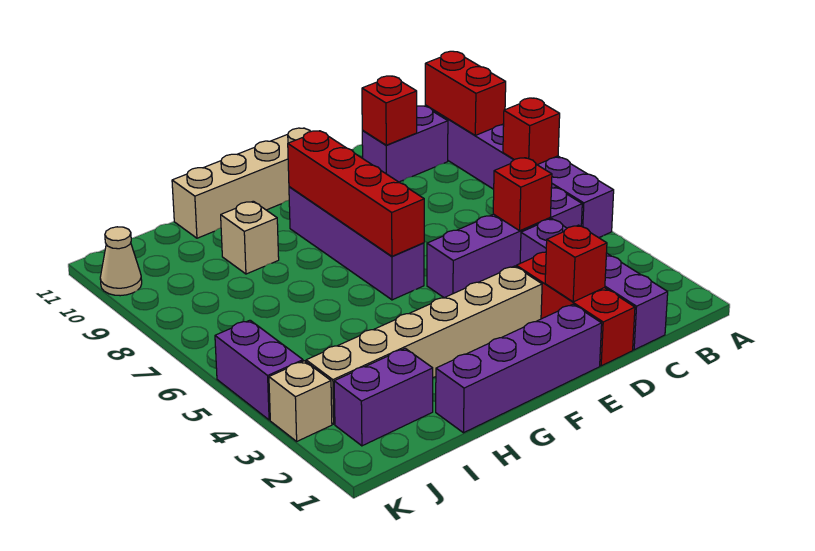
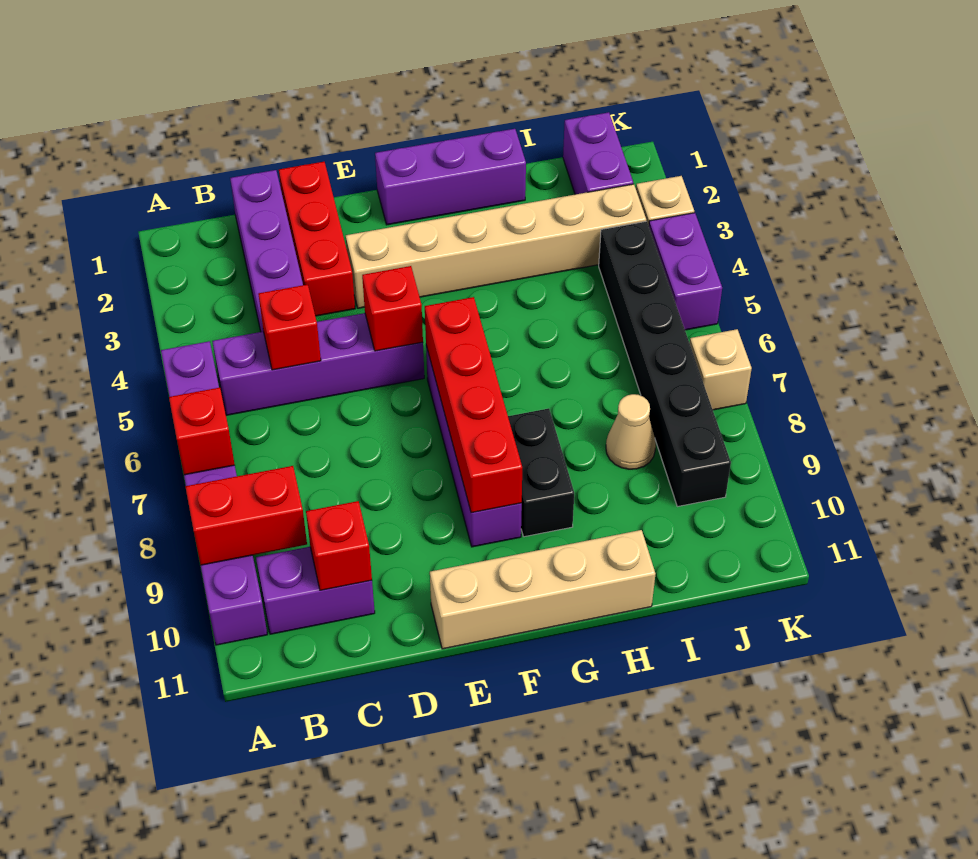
red 1x2 brick [425,51,506,135] -> red 1x2 brick turned to [185,466,307,565]
red 1x1 brick [545,225,607,302] -> red 1x1 brick moved to [362,266,423,351]
purple 1x4 brick [436,304,602,433] -> purple 1x3 brick [375,129,526,225]
none -> black 1x2 brick [508,408,574,537]
tan 1x1 brick [221,201,279,274] -> tan 1x1 brick moved to [690,329,752,410]
purple 1x2 brick [334,348,433,446] -> purple 1x2 brick turned to [563,112,633,194]
none -> black 1x6 brick [599,221,731,507]
tan 1x1 cone [100,227,142,296] -> tan 1x1 cone moved to [606,394,656,469]

